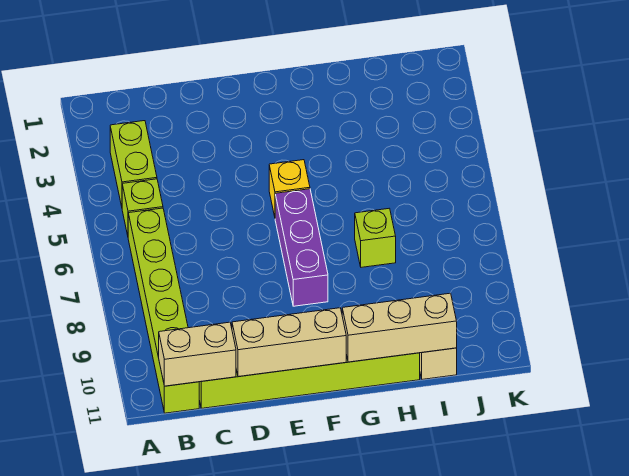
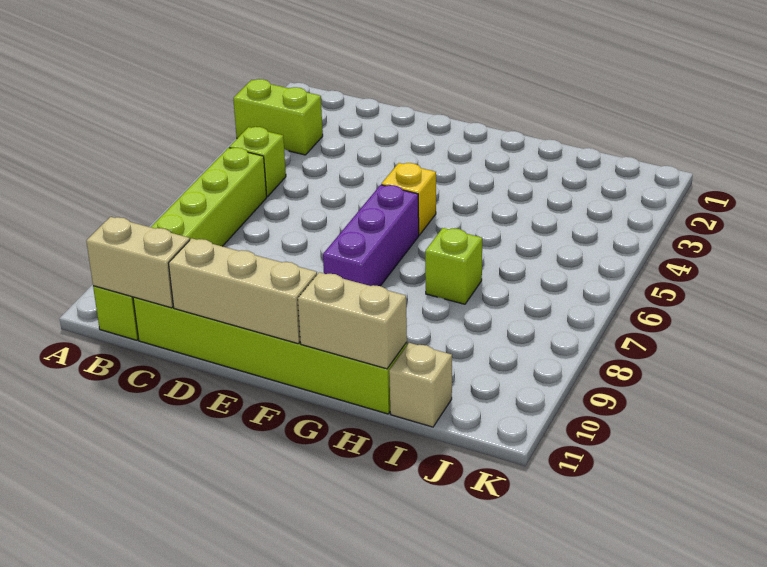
lime 1x2 brick [110,121,157,206] -> lime 1x2 brick turned to [233,79,323,155]
tan 1x3 brick [342,293,457,362] -> tan 1x2 brick [298,272,407,369]

